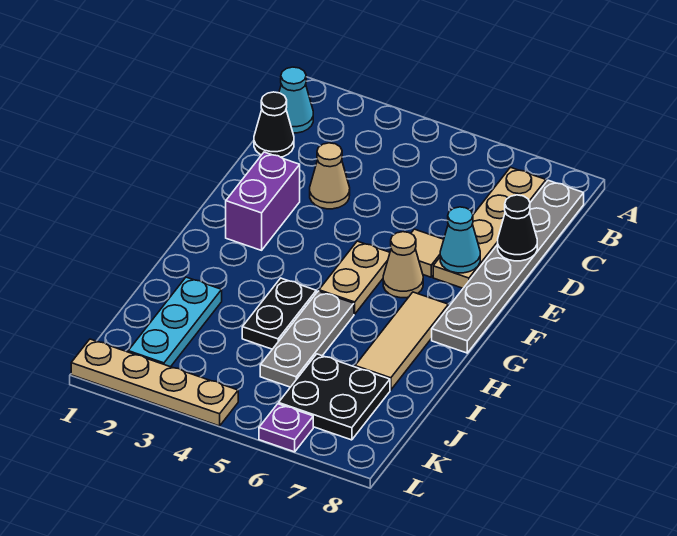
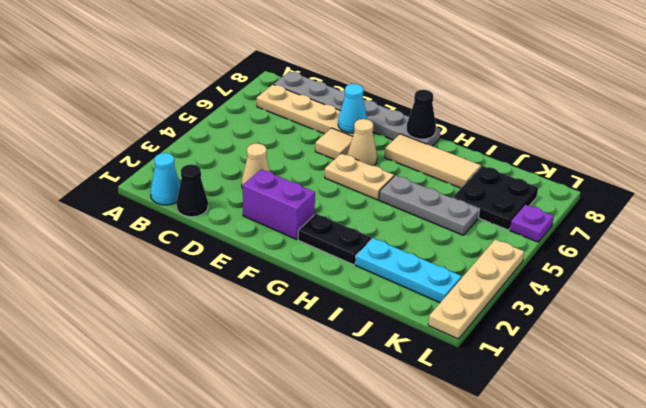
black 1x1 cone [498,195,537,261] -> black 1x1 cone moved to [406,90,436,139]
black 1x2 plate [242,278,316,349] -> black 1x2 plate moved to [298,214,371,265]

